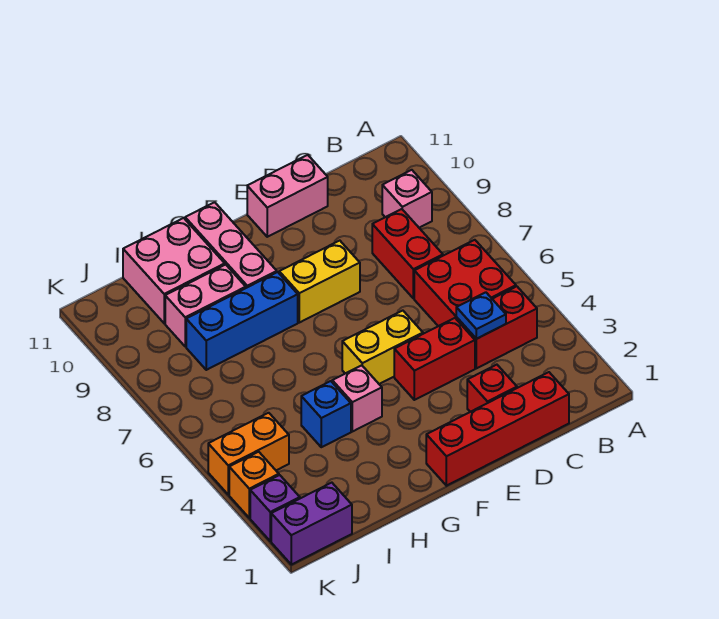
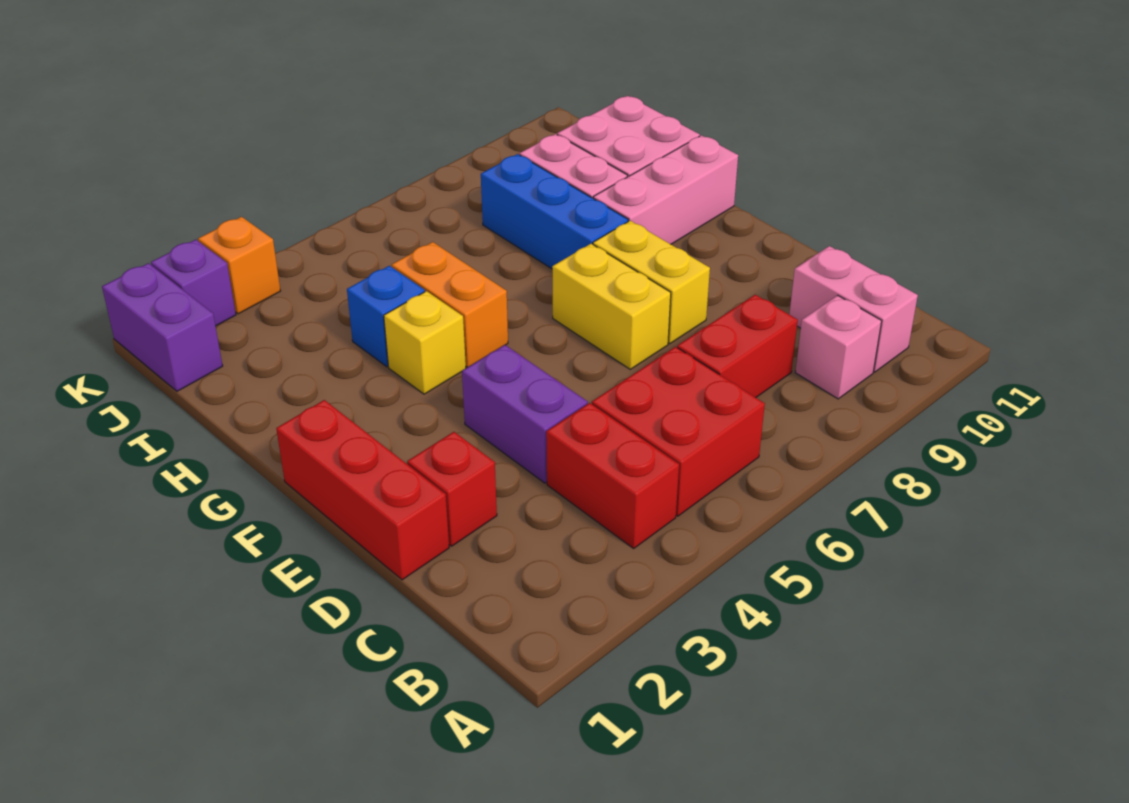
red 1x4 brick [426,372,569,486] -> red 1x3 brick [276,400,449,580]
blue 1x1 plate [456,292,506,339] -> none
red 1x2 brick [394,318,475,400] -> purple 1x2 brick [462,345,588,483]
pink 1x2 brick [247,155,328,237] -> pink 1x2 brick moved to [789,246,918,372]
yellow 1x2 brick [342,310,423,384] -> yellow 1x2 brick moved to [552,244,671,369]
pink 1x1 brick [332,365,382,432] -> yellow 1x1 brick [384,291,466,394]
orange 1x2 brick [208,413,289,495] -> orange 1x2 brick moved to [392,242,508,367]

